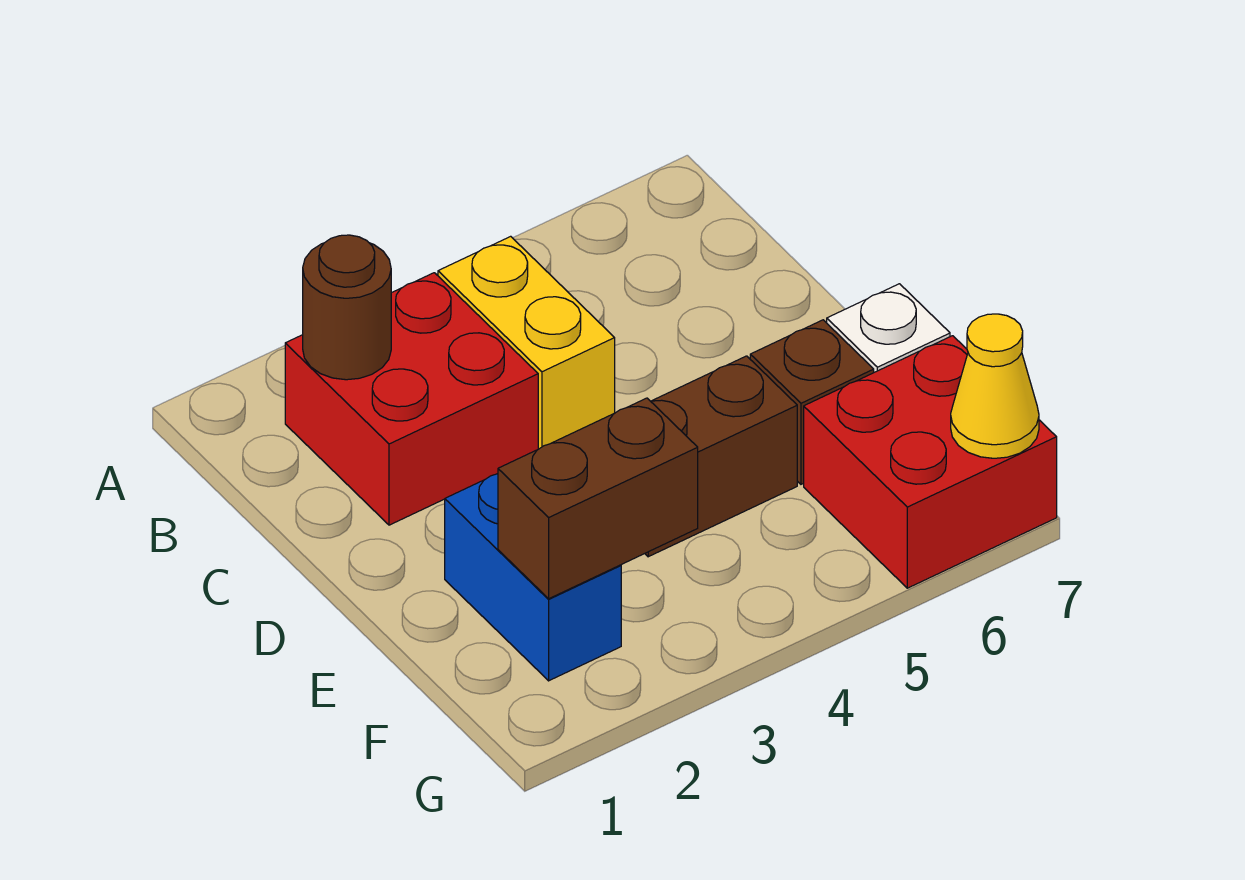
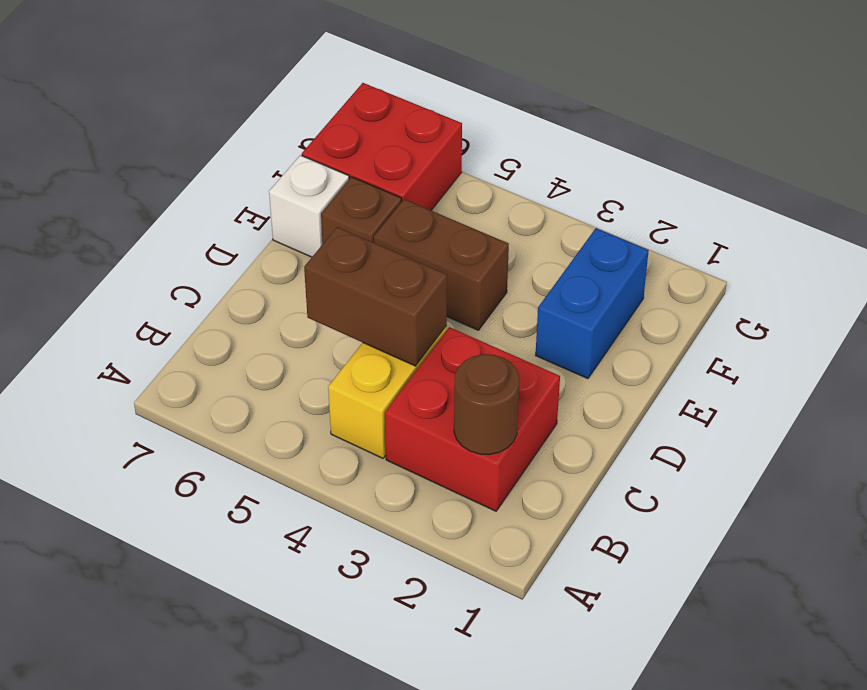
brown 1x2 brick [498,398,698,599] -> brown 1x2 brick moved to [304,227,447,366]
yellow 1x1 cone [951,314,1039,458] -> none

